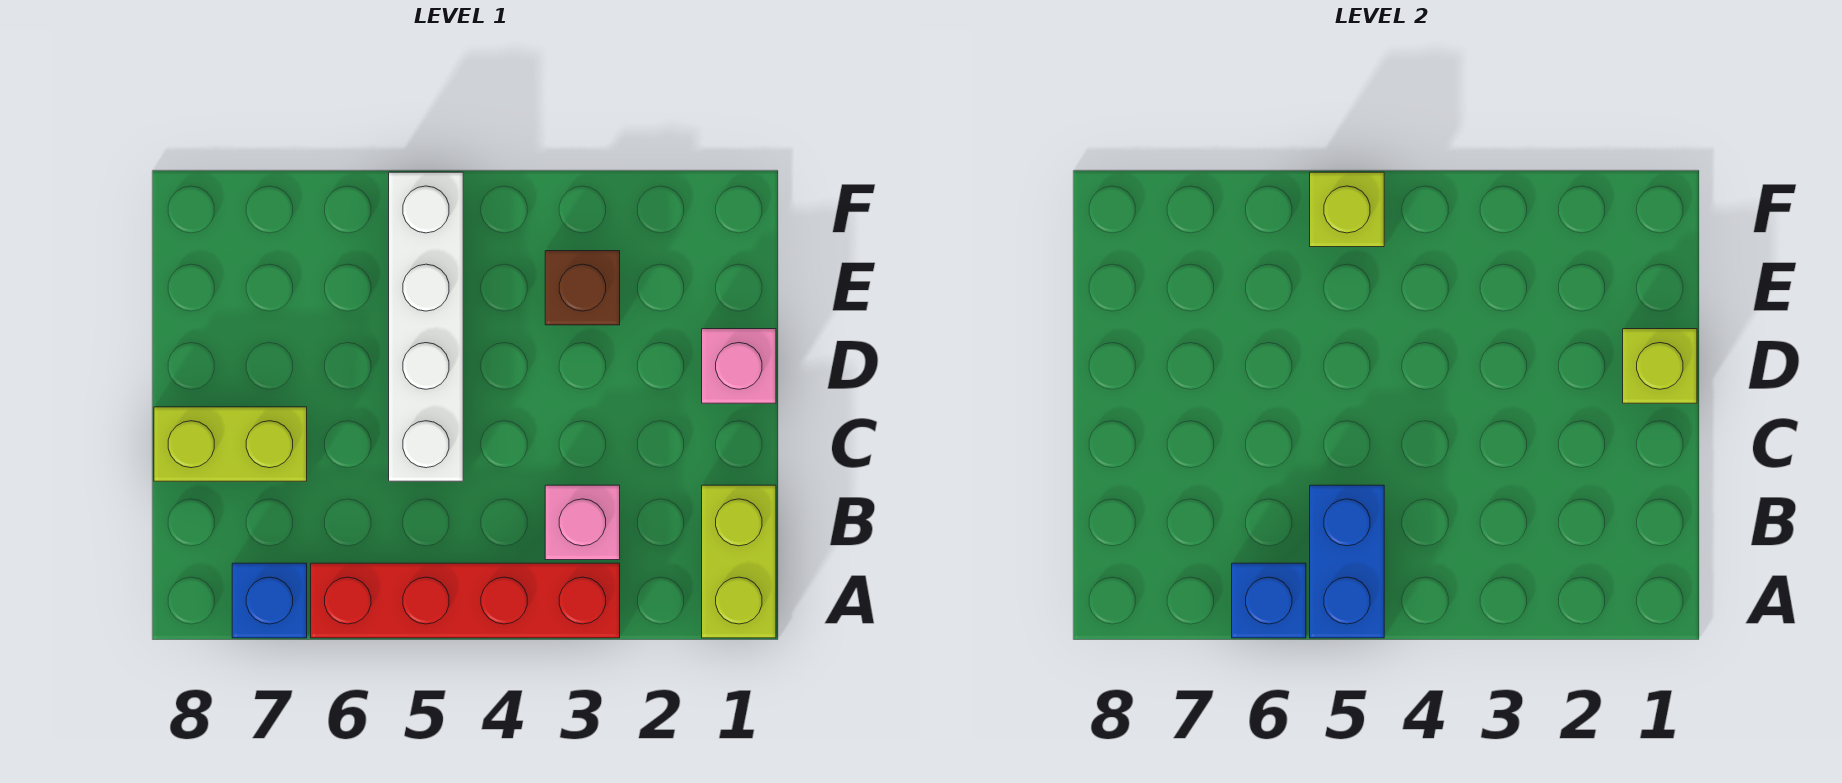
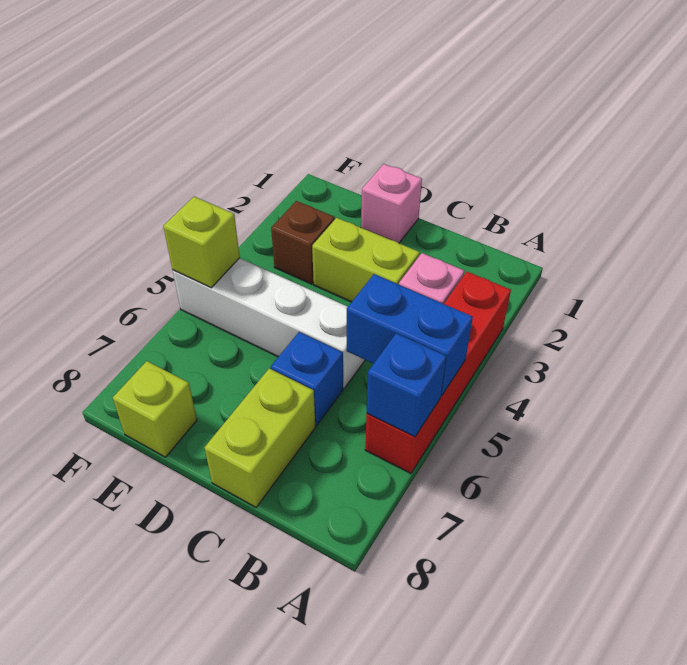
lime 1x2 brick [702,485,776,638] -> lime 1x2 brick moved to [312,218,420,302]
blue 1x1 brick [232,563,307,638] -> blue 1x1 brick moved to [271,332,343,426]
lime 1x1 brick [1623,329,1697,403] -> lime 1x1 brick moved to [113,361,197,457]

